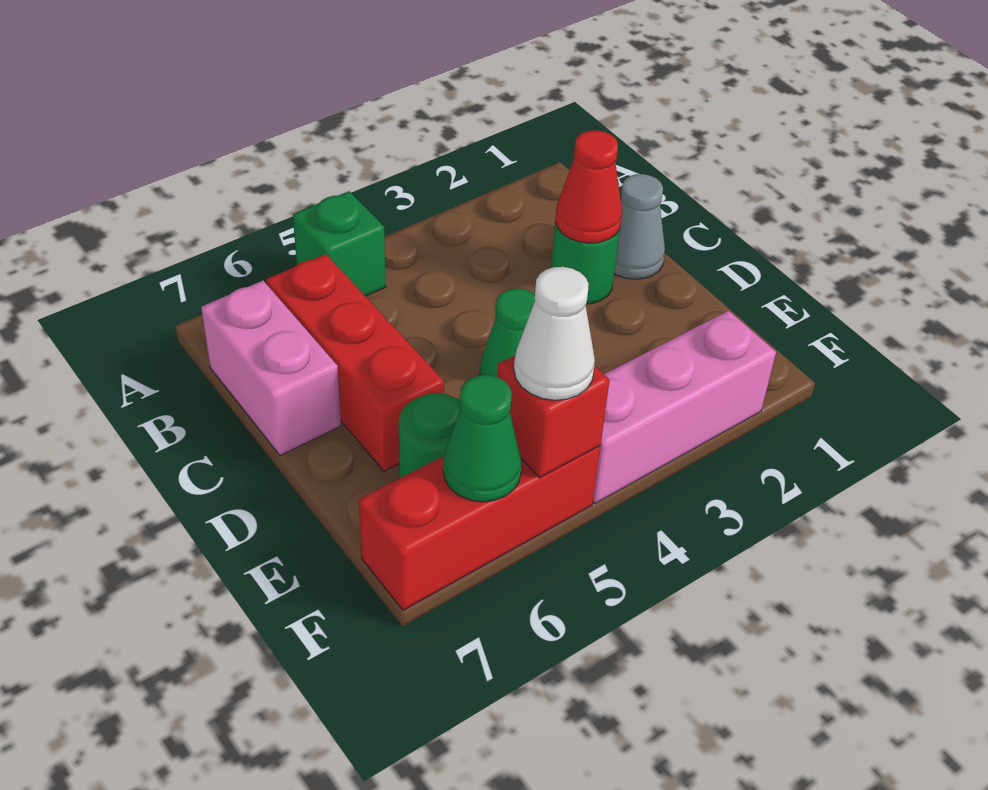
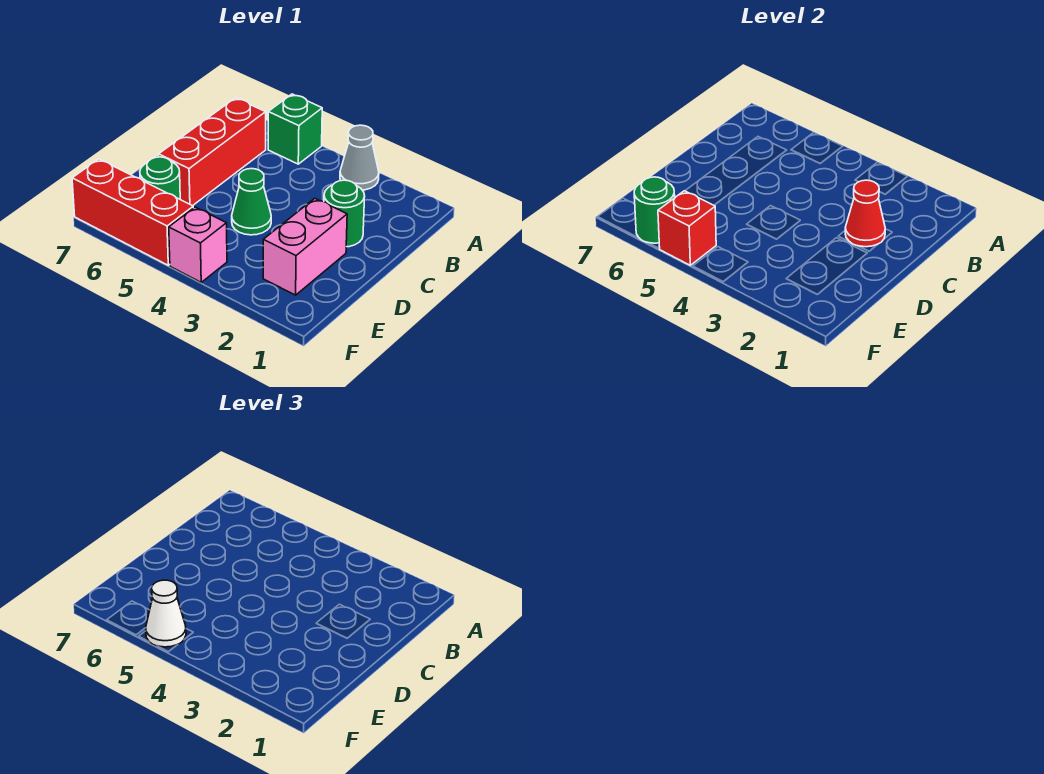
pink 1x2 brick [201,281,341,455] -> pink 1x2 brick moved to [263,198,347,295]
grey 1x1 cone [614,174,665,279] -> grey 1x1 cone moved to [340,125,379,190]
pink 1x3 brick [593,311,776,504] -> pink 1x1 brick [169,207,227,282]
green 1x1 cone [443,375,522,502] -> green 1x1 round brick [634,177,675,243]

